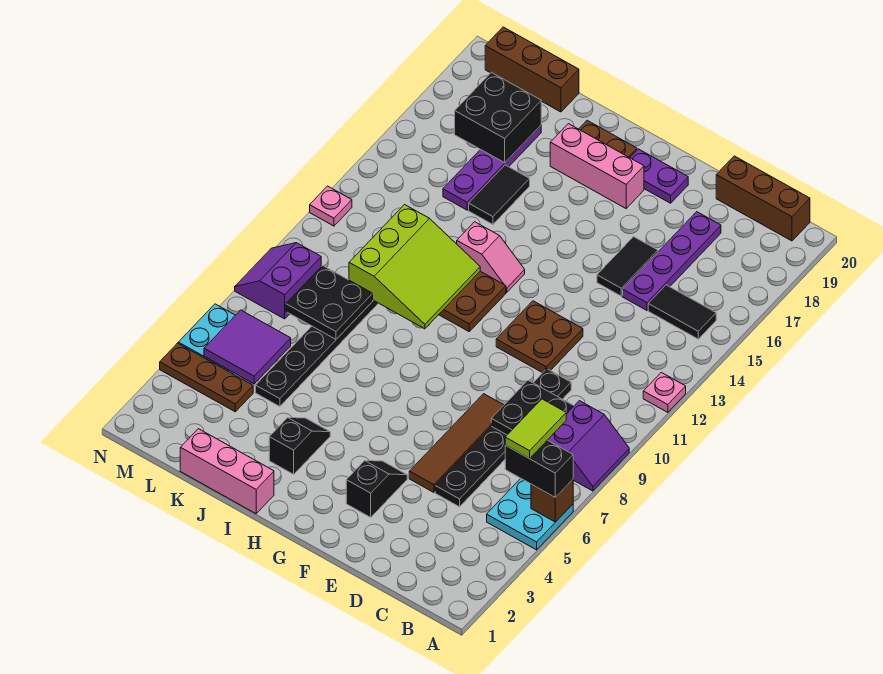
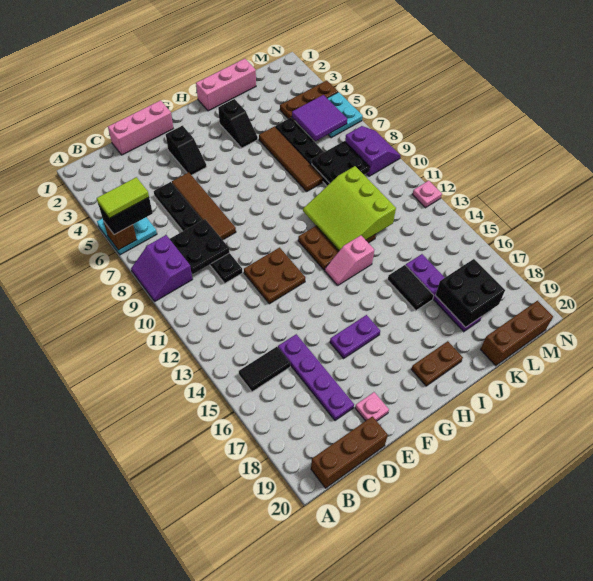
pink 1x1 plate [643,372,686,412] -> pink 1x1 plate moved to [355,392,389,421]
lime 1x2 tile [505,399,566,459] -> lime 1x2 tile turned to [97,177,149,218]
black 1x2 tile [597,237,658,296] -> none
purple 1x2 plate [630,149,688,203] -> purple 1x2 plate moved to [330,315,380,358]
pink 1x3 brick [550,124,644,208] -> pink 1x3 brick moved to [108,100,173,155]
none -> brown 1x4 tile [259,126,323,191]

